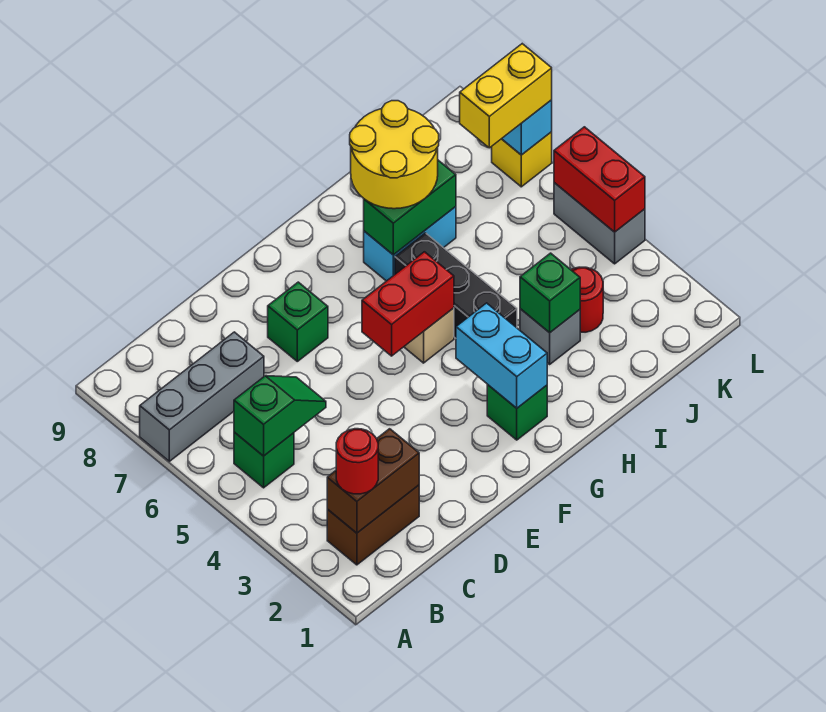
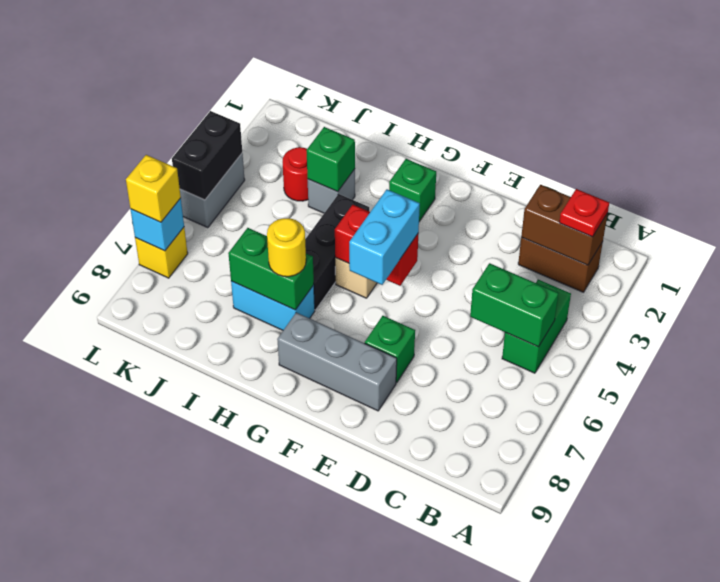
grey 1x3 brick [140,332,264,461] -> grey 1x3 brick moved to [277,313,397,411]
red 1x1 round brick [336,429,378,494] -> red 1x1 plate [559,189,609,237]
green 1x1 brick [234,432,294,488] -> green 1x2 brick [502,280,571,373]
green 1x2 slope [234,376,326,456] -> green 1x2 brick [470,263,558,347]
cyan 1x2 brick [456,303,547,408] -> cyan 1x2 brick moved to [349,189,420,285]
yellow 2x2 round brick [350,101,439,209] -> yellow 1x1 round brick [267,218,306,277]
yellow 1x2 brick [460,44,552,148] -> yellow 1x1 brick [126,155,181,222]
red 1x2 brick [554,127,645,232] -> black 1x2 brick [172,111,242,200]

